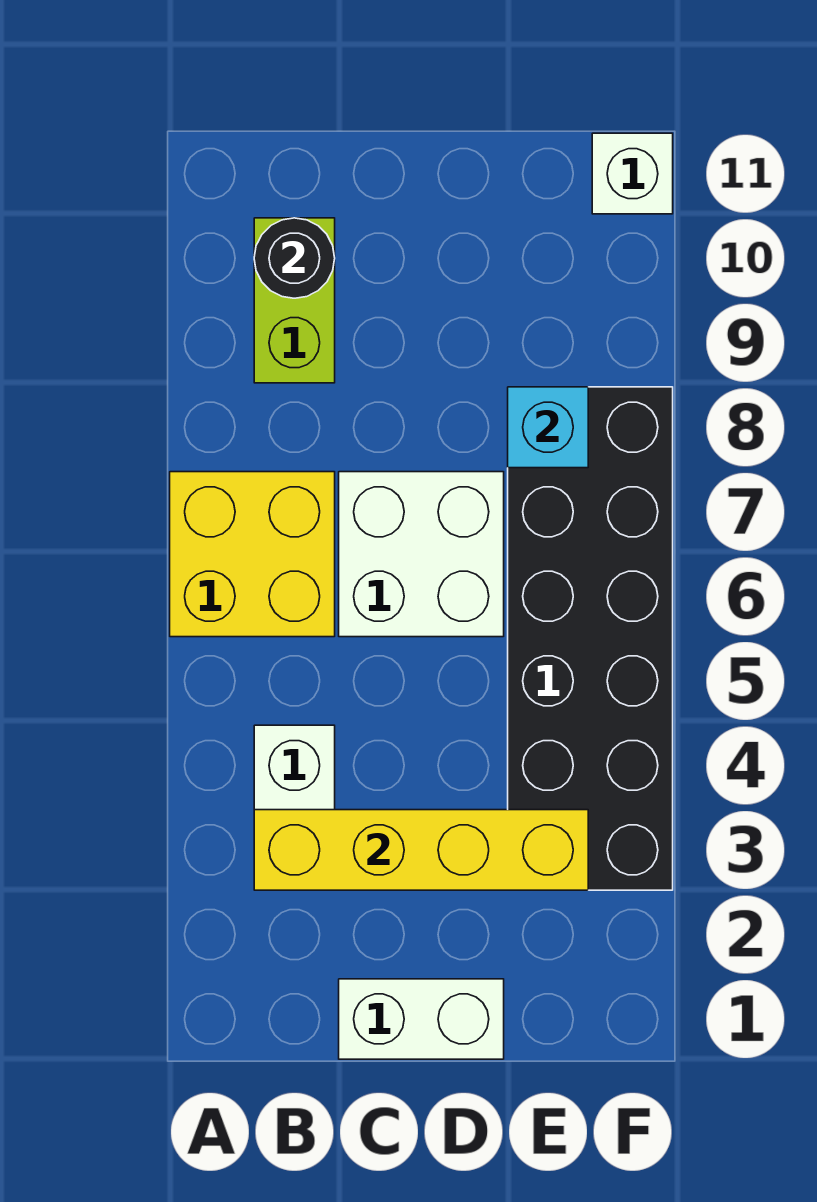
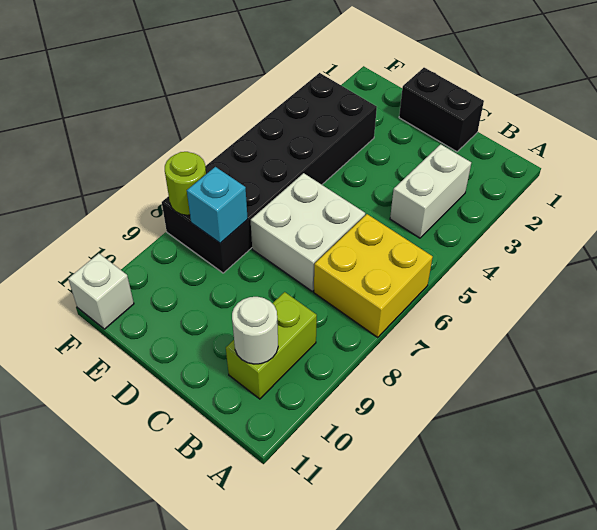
yellow 1x4 brick [254,810,588,890] -> none
black 1x1 round brick [254,218,335,298] -> white 1x1 round brick [232,297,278,364]
white 1x2 brick [339,979,504,1059] -> black 1x2 brick [399,68,484,152]
none -> lime 1x1 round brick [165,152,206,215]

